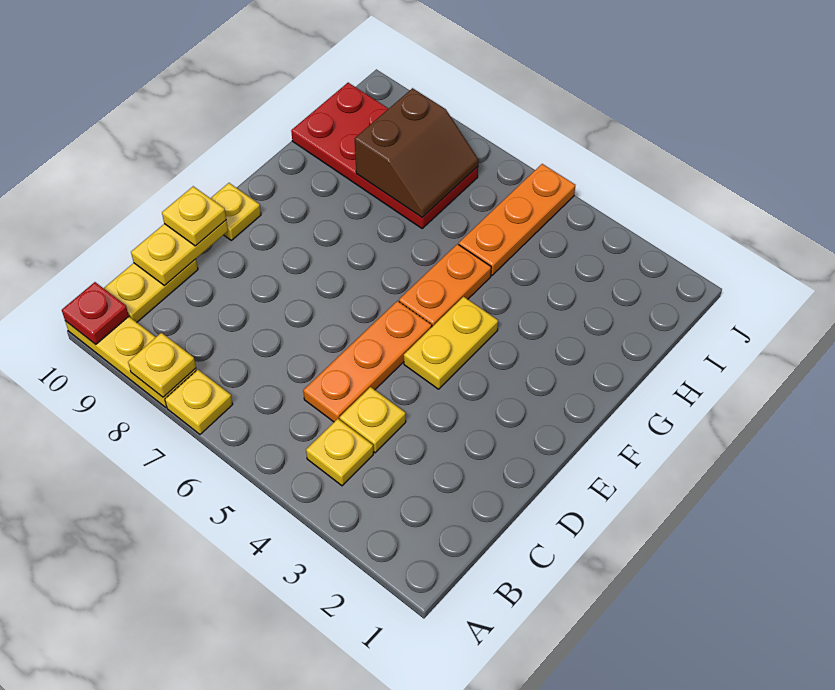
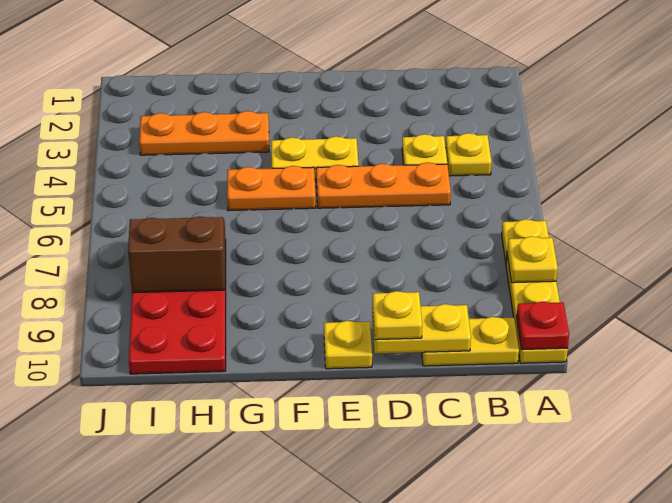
orange 1x3 plate [459,164,575,276] -> orange 1x3 plate moved to [139,111,269,155]

